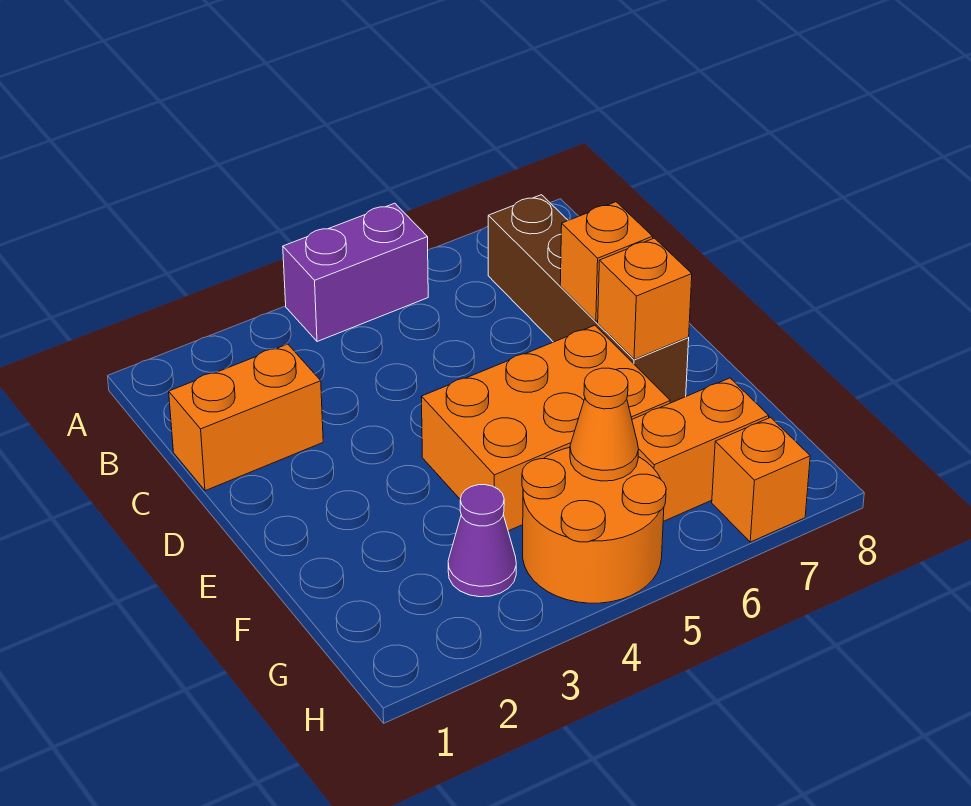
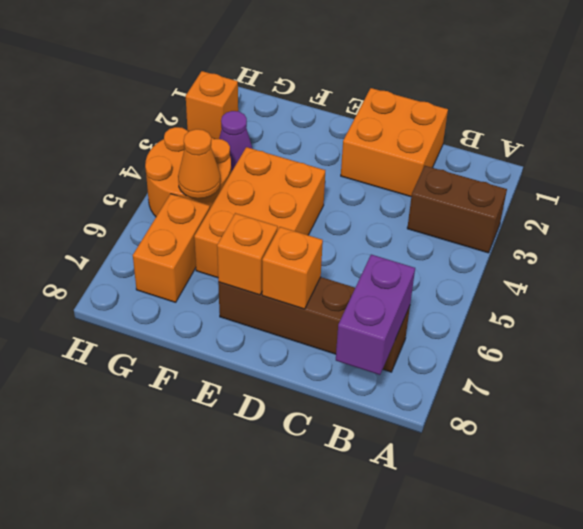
none -> brown 1x2 brick [407,166,507,253]
purple 1x2 brick [283,203,428,342] -> purple 1x2 brick moved to [336,255,415,375]
orange 1x2 brick [169,344,323,491] -> orange 2x2 brick [341,88,448,197]
orange 1x1 brick [712,417,810,542] -> orange 1x1 brick moved to [186,71,238,139]

